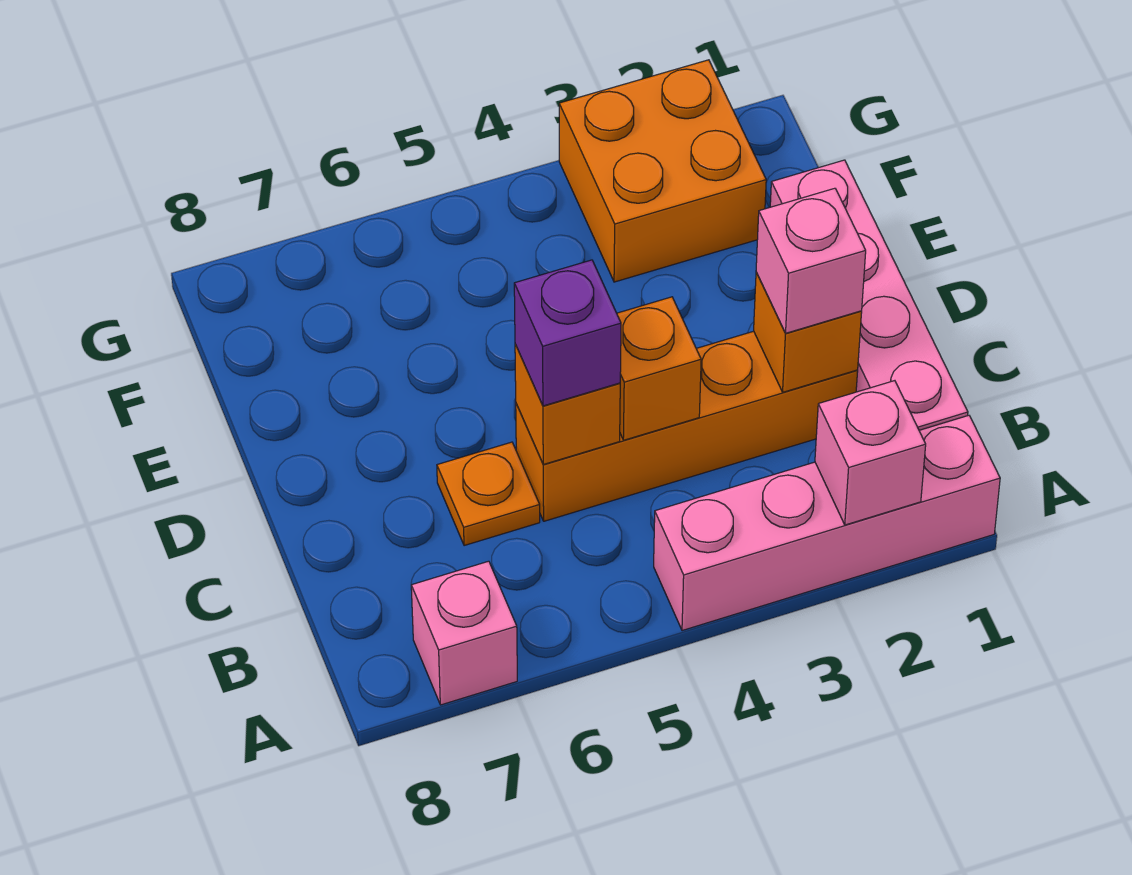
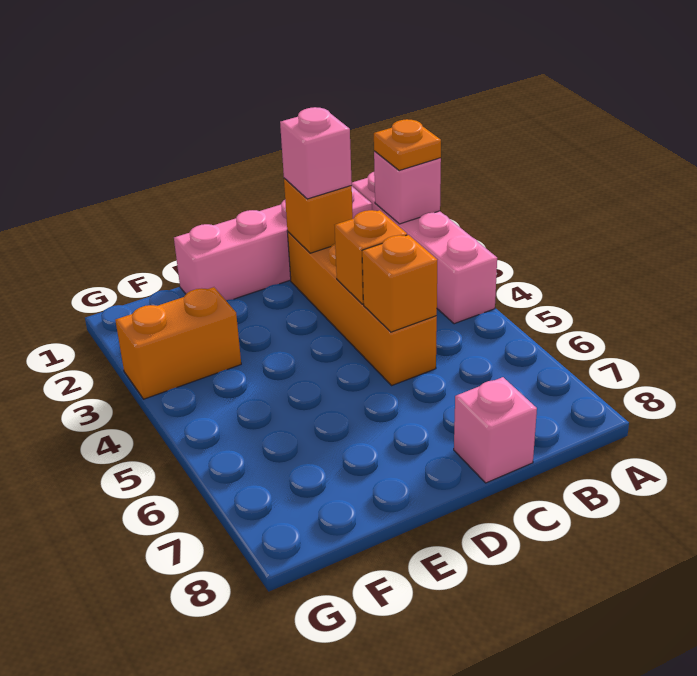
pink 1x1 brick [411,561,517,705] -> pink 1x1 brick moved to [454,377,537,483]
purple 1x1 brick [514,260,621,406] -> none
orange 1x1 plate [437,442,540,546] -> orange 1x1 plate moved to [374,119,441,171]
orange 2x2 brick [559,60,766,282] -> orange 1x2 brick [115,287,241,399]

